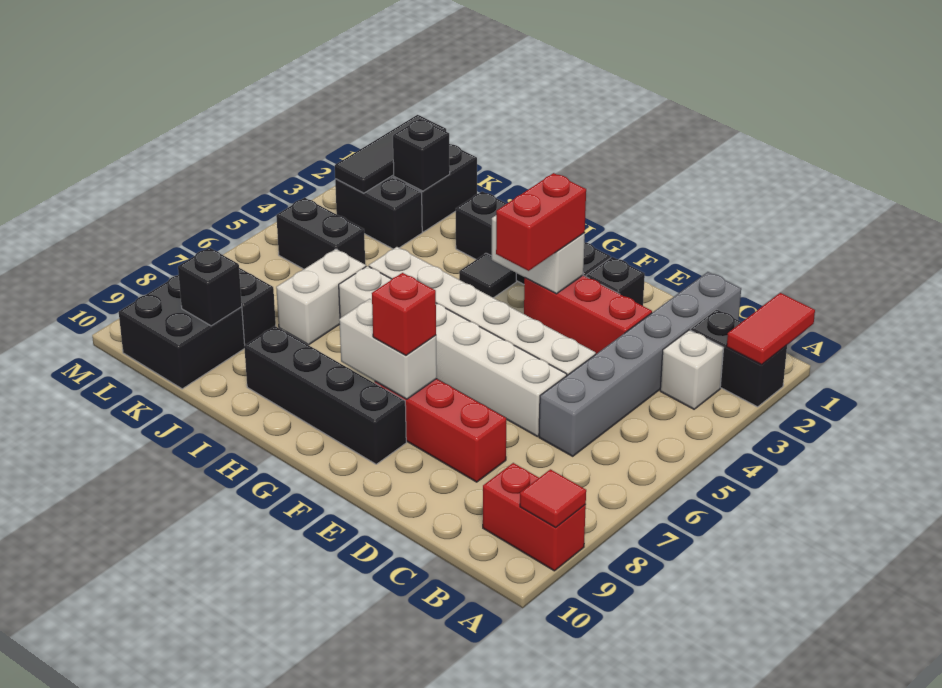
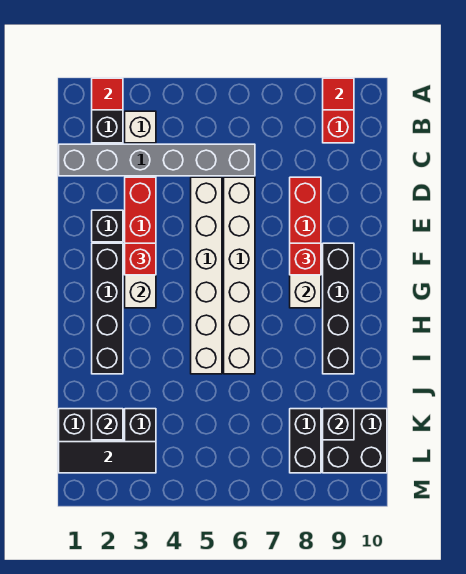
red 1x2 tile [727,293,815,365] -> red 1x1 tile [92,78,123,110]
red 1x2 brick [496,173,586,271] -> red 1x1 brick [125,243,156,275]
black 1x1 tile [459,253,516,298] -> none
white 1x2 brick [276,249,366,345] -> none
black 1x2 brick [276,198,365,269] -> none

